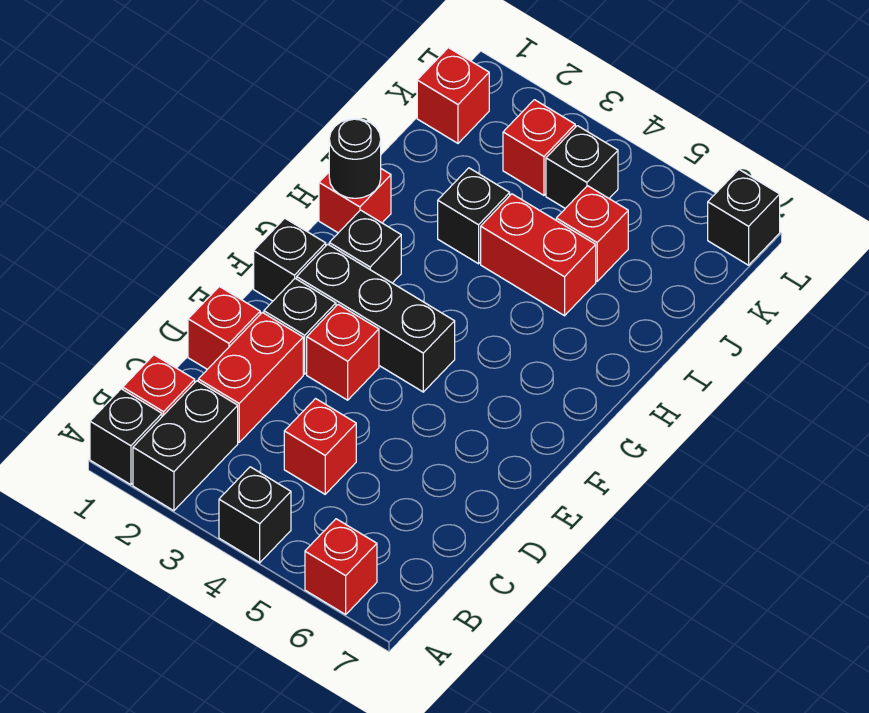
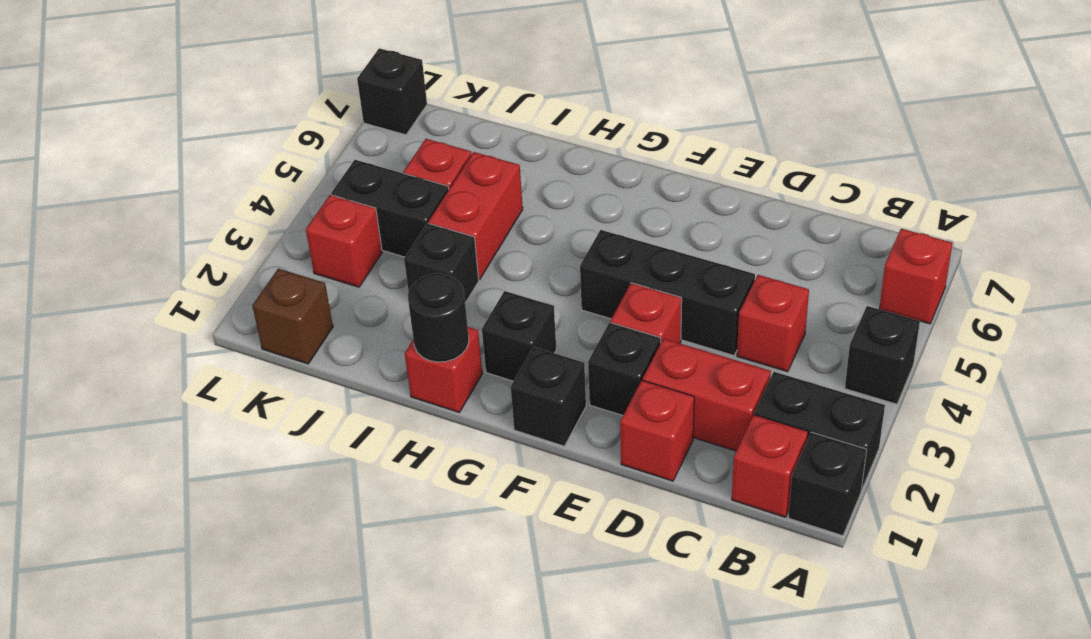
black 1x3 brick [297,244,455,392] -> black 1x3 brick turned to [580,230,755,355]
red 1x1 brick [417,48,489,143] -> brown 1x1 brick [252,269,333,364]
black 1x1 brick [546,126,618,208] -> black 1x2 brick [331,160,449,257]

